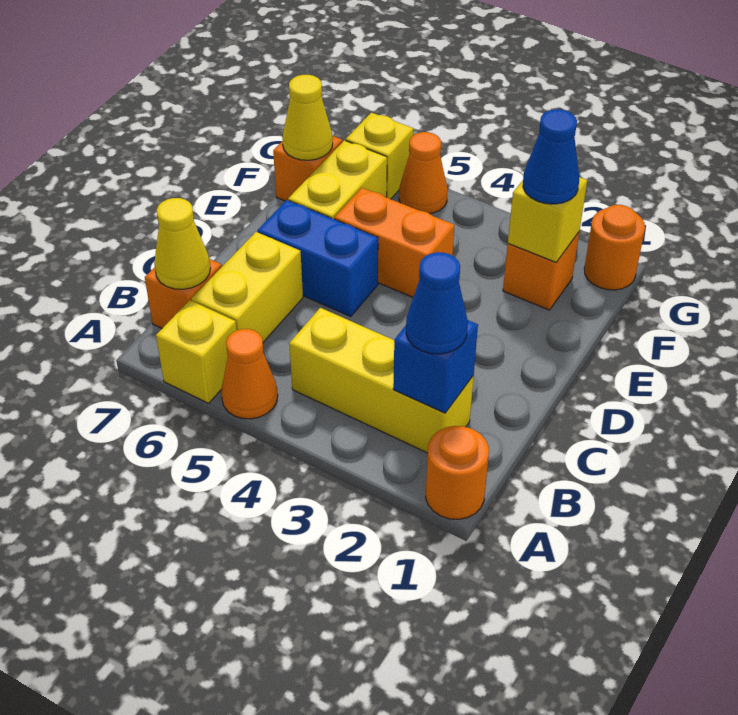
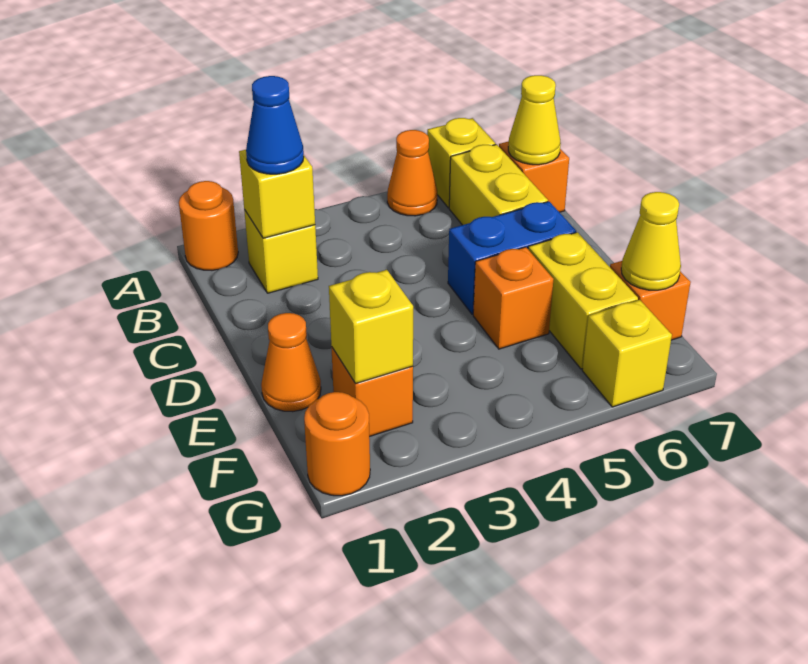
yellow 1x3 brick [289,308,474,453] -> yellow 1x1 brick [244,210,318,293]
blue 1x1 brick [393,320,478,413] -> yellow 1x1 brick [239,150,315,238]
orange 1x2 brick [334,188,454,297] -> orange 1x1 brick [473,247,554,349]
blue 1x1 cone [523,109,579,204] -> none
orange 1x1 cone [399,132,448,214] -> orange 1x1 cone moved to [261,313,321,412]

